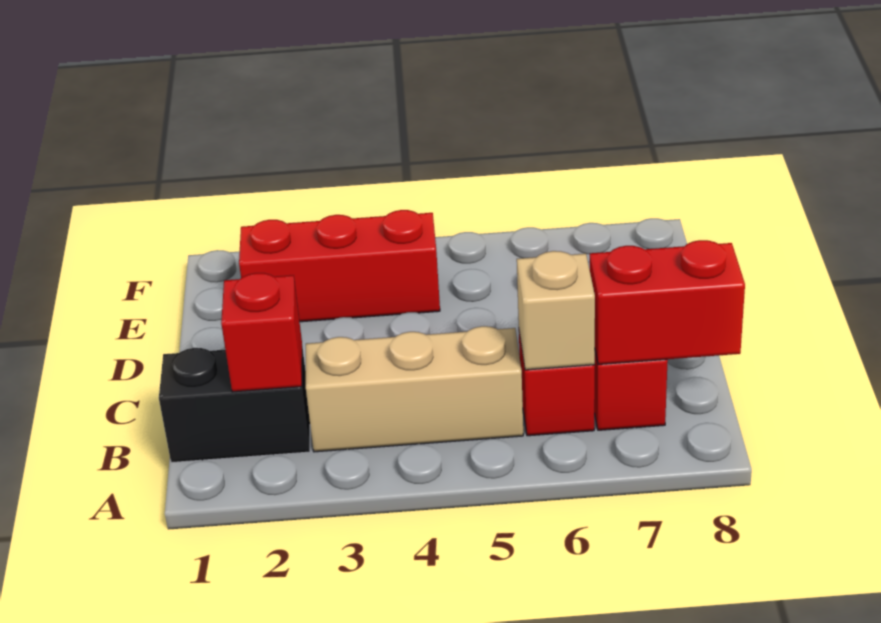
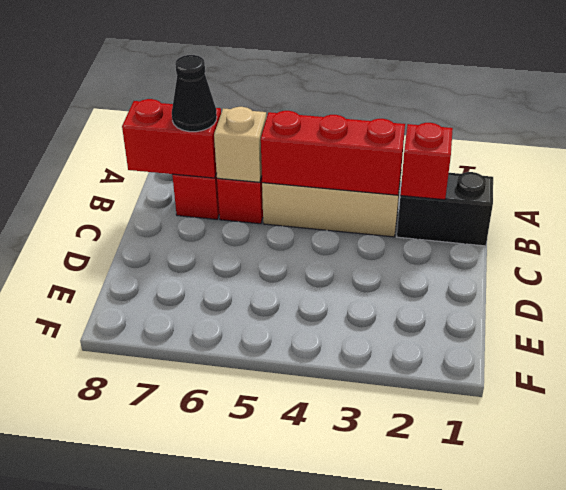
none -> black 1x1 cone [172,55,217,132]
red 1x3 brick [239,210,440,322] -> red 1x3 brick moved to [261,111,405,195]

